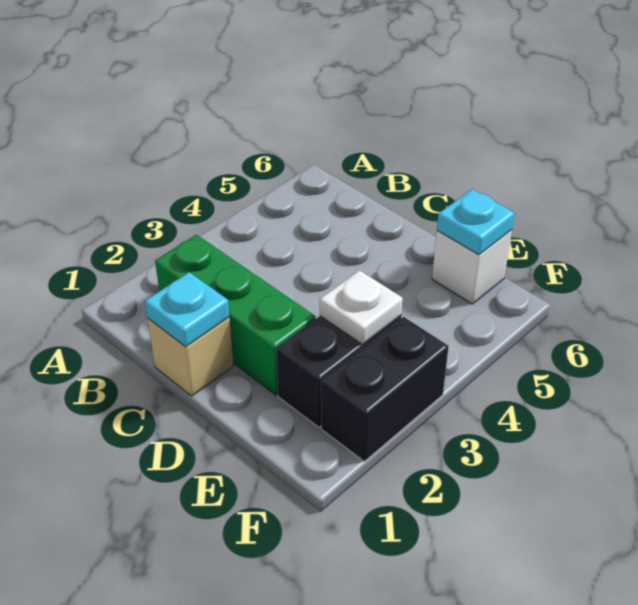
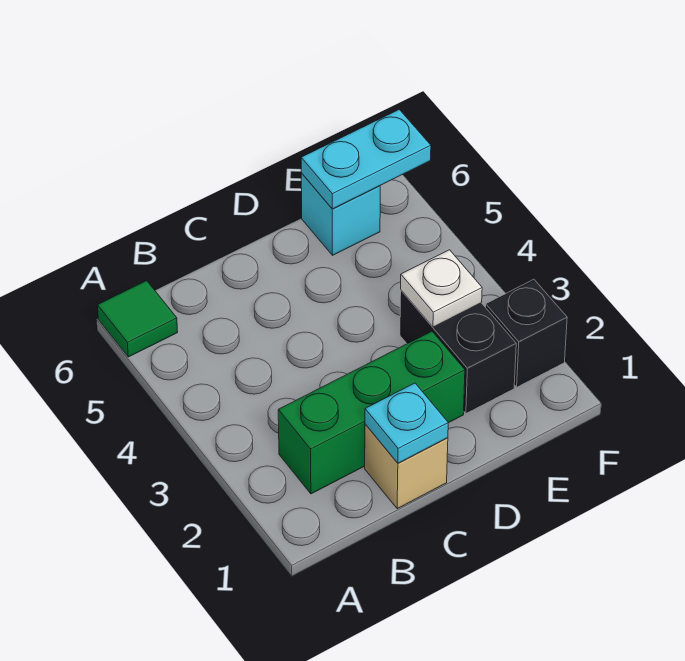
none -> green 1x1 tile [98,281,178,357]
white 1x1 brick [432,230,512,304] -> cyan 1x1 brick [301,173,380,255]
cyan 1x1 plate [437,189,515,255] -> cyan 1x2 plate [301,110,431,209]
black 1x2 brick [321,317,449,461] -> black 1x1 brick [486,279,567,387]

